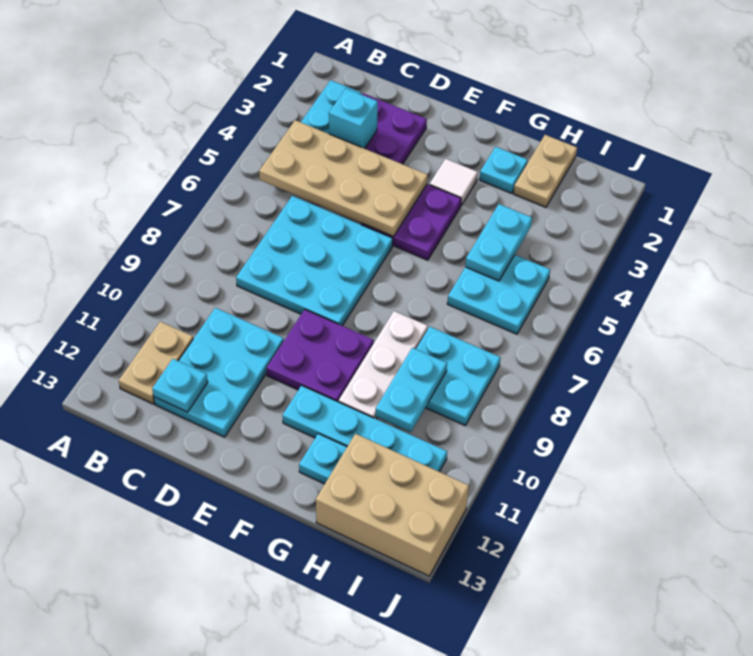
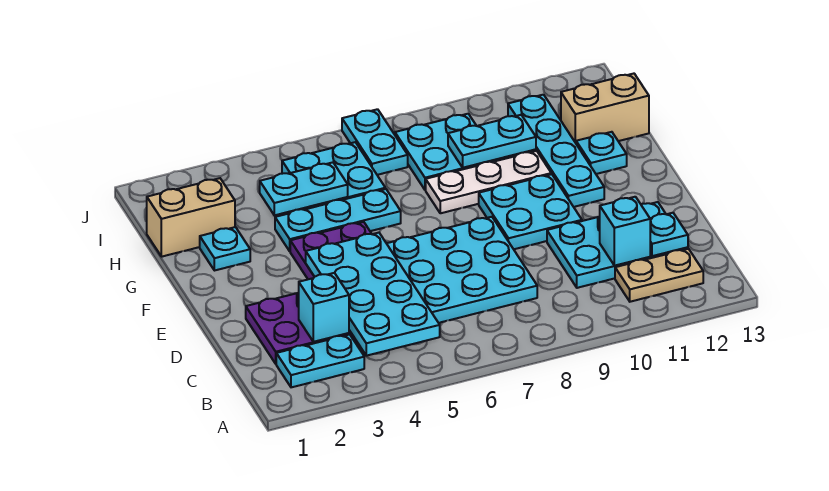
tan 2x4 plate [259,120,428,237] -> cyan 2x4 plate [306,233,440,356]
none -> cyan 1x1 brick [599,197,650,266]
purple 2x2 plate [267,309,374,402] -> cyan 2x2 plate [479,174,582,249]
white 1x1 tile [430,159,478,206] -> none
none -> cyan 1x3 plate [275,189,401,251]
tan 1x2 plate [513,135,577,207] -> tan 1x2 brick [147,178,235,257]
tan 2x3 brick [316,434,469,576] -> tan 1x2 brick [561,74,649,143]
none -> cyan 1x2 plate [342,109,408,175]

